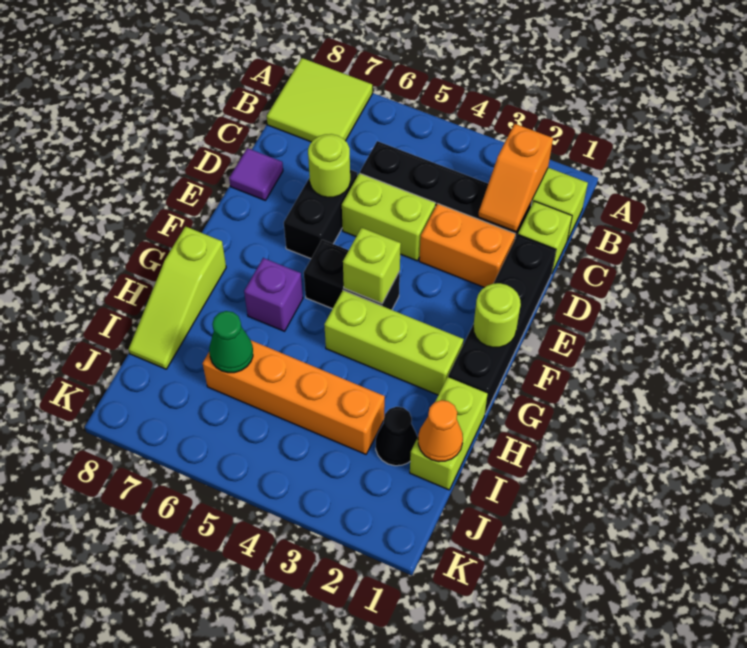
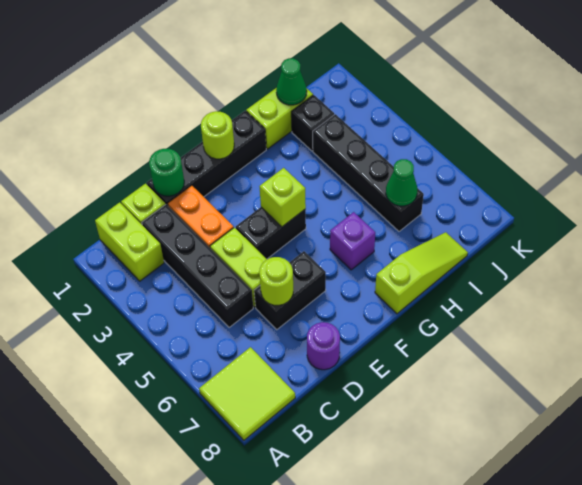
orange 1x2 slope [478,124,553,232] -> none
none -> green 1x1 round brick [149,149,184,196]
purple 1x1 tile [229,148,283,201] -> purple 1x1 round brick [307,322,340,370]
black 1x2 brick [304,240,400,310] -> black 1x2 brick turned to [236,207,306,259]
lime 1x3 brick [324,290,464,395] -> none
orange 1x1 cone [418,400,463,462] -> green 1x1 cone [276,58,307,105]
black 1x1 cone [376,407,418,466] -> black 1x1 brick [291,95,334,151]
orange 1x4 brick [203,340,385,454] -> black 1x4 brick [313,114,424,231]

